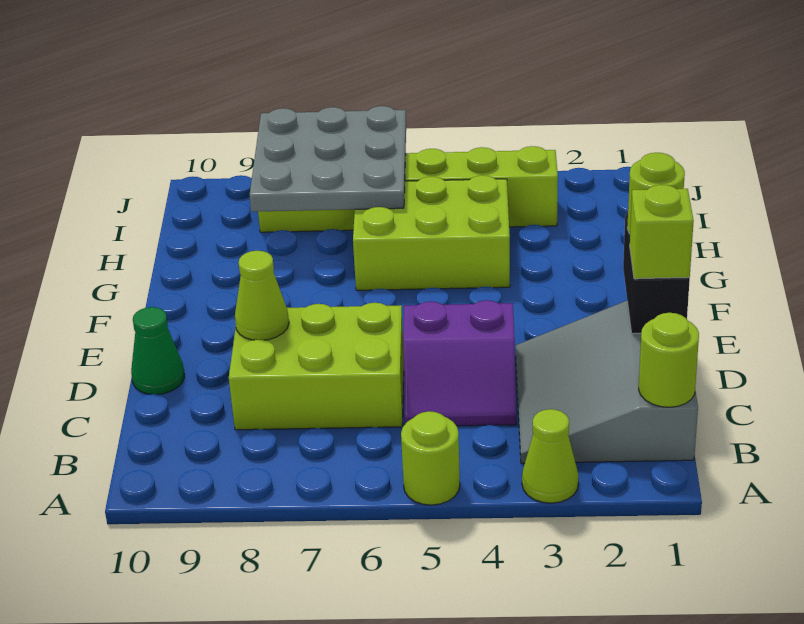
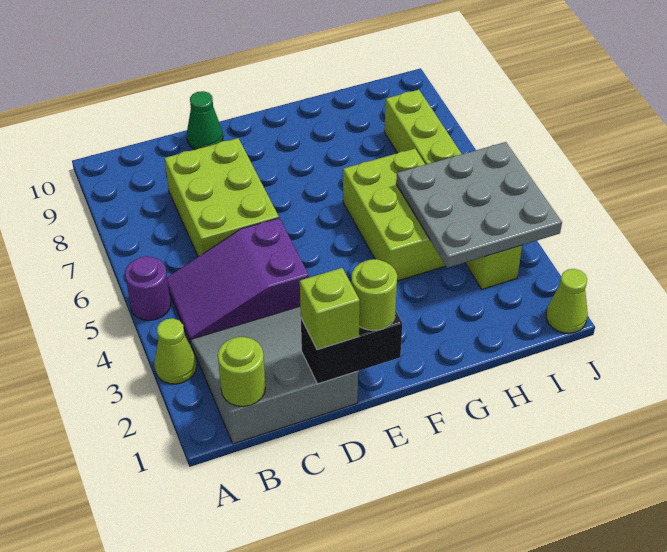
lime 1x1 round brick [401,411,460,505] -> purple 1x1 round brick [125,256,171,320]
purple 2x2 slope [403,300,516,426] -> purple 2x3 slope [167,218,309,343]
lime 1x1 cone [235,251,289,340] -> lime 1x1 cone moved to [546,269,588,333]
grey 3x3 plate [250,106,406,212] -> grey 3x3 plate moved to [396,142,562,268]

